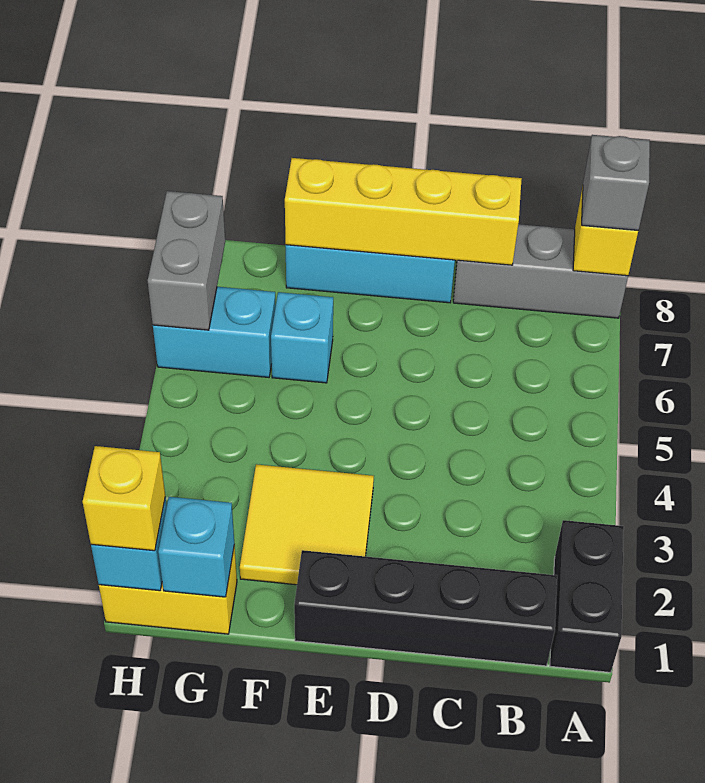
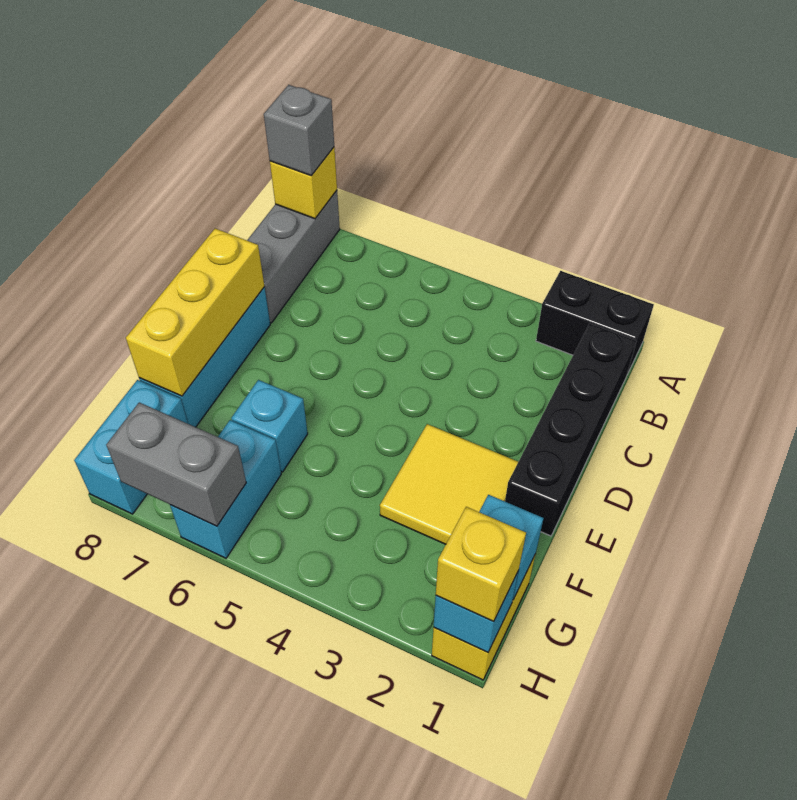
yellow 1x4 brick [285,158,522,265] -> yellow 1x3 brick [126,228,264,396]
none -> cyan 1x2 brick [74,380,188,514]

